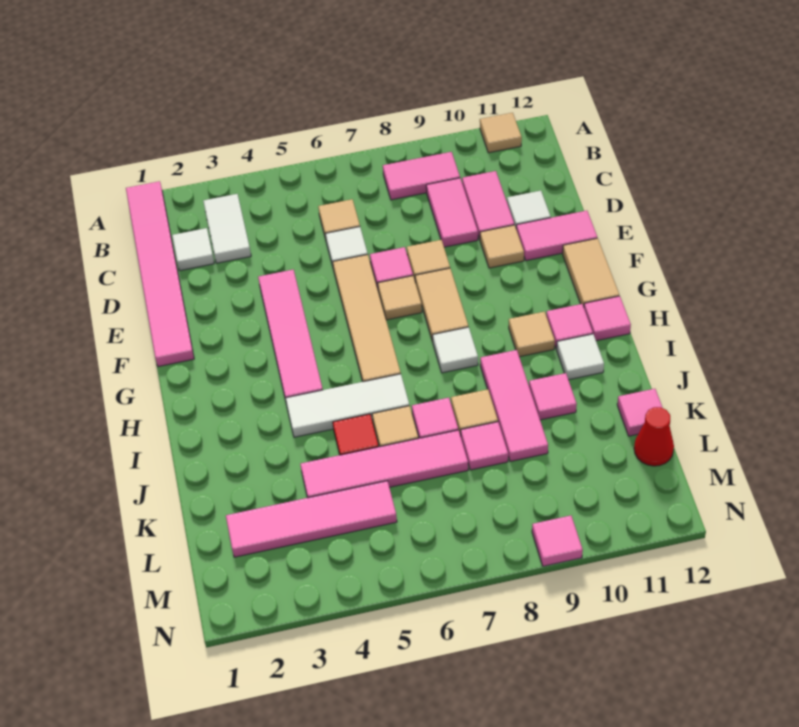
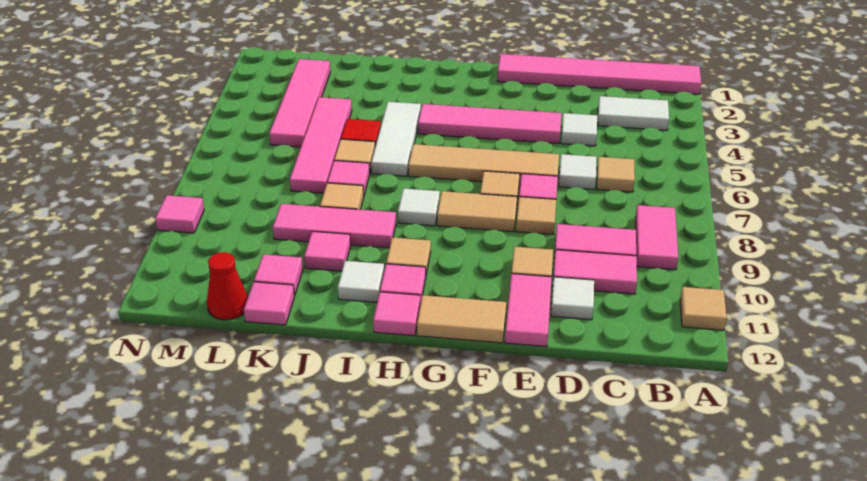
white 1x1 tile [172,228,214,271] -> white 1x1 tile moved to [561,113,597,146]
pink 1x1 tile [461,422,508,470] -> pink 1x1 tile moved to [254,254,303,296]

